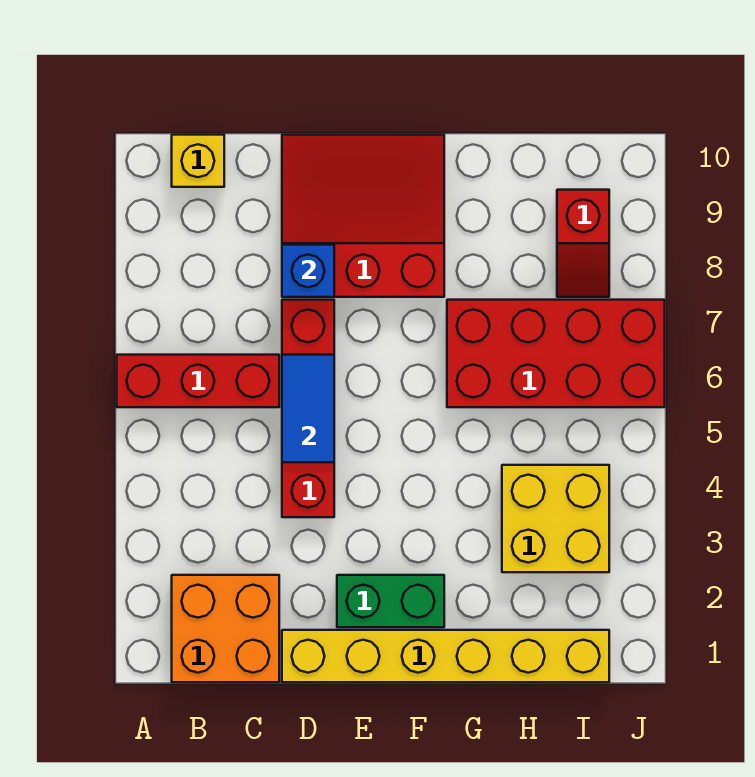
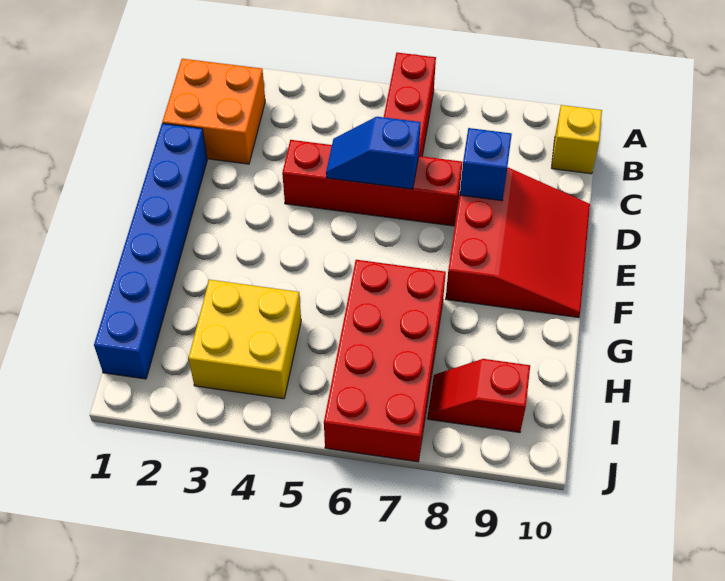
yellow 1x6 brick [282,630,609,682] -> blue 1x6 brick [94,123,207,379]
blue 1x2 tile [282,355,334,462] -> blue 1x2 slope [326,117,421,189]
green 1x2 brick [337,575,444,627] -> none

